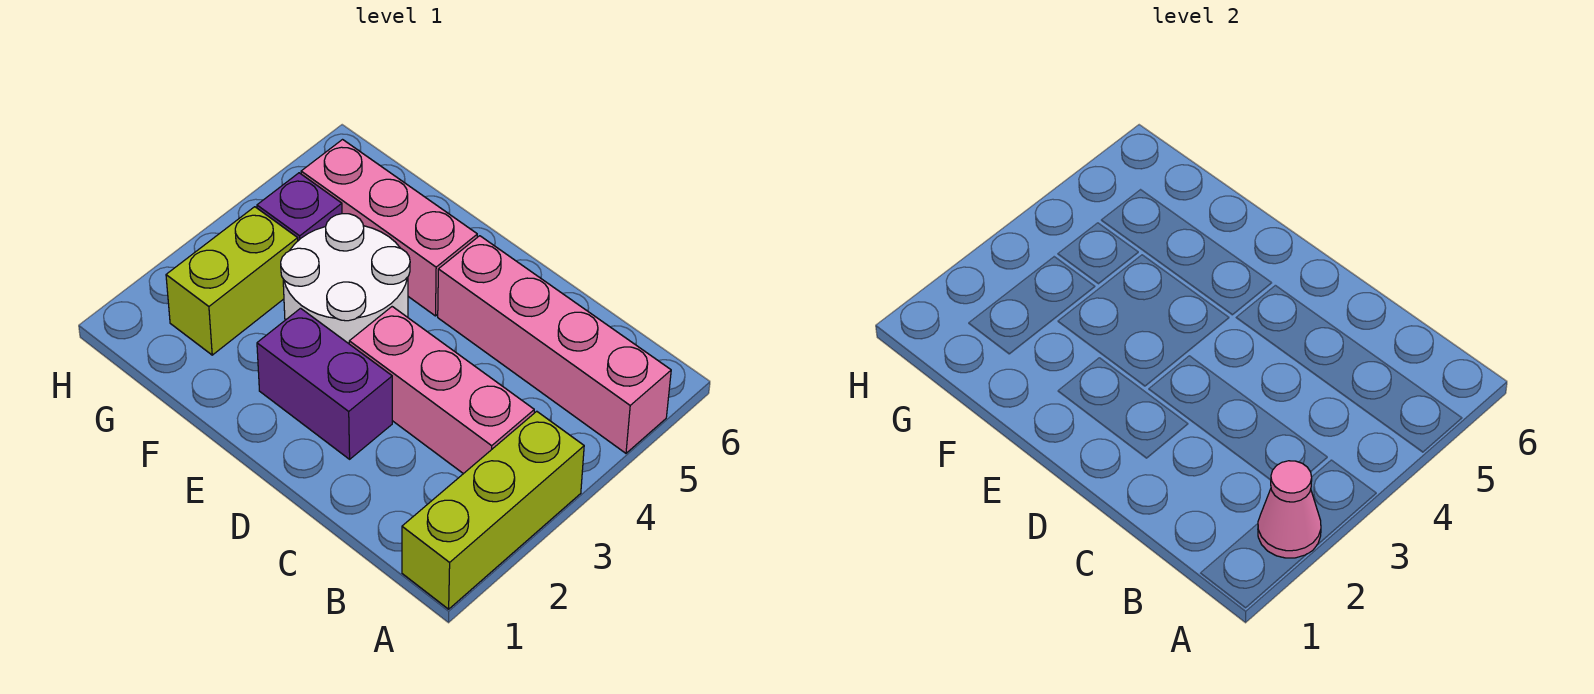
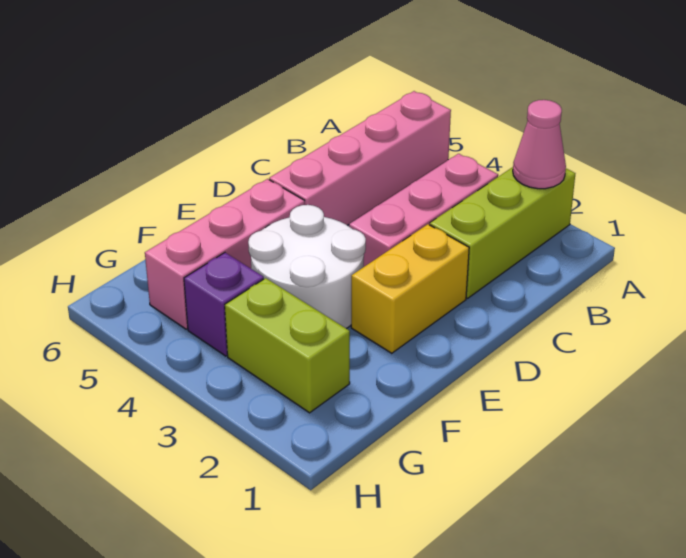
lime 1x3 brick [402,411,584,609] -> lime 1x3 brick turned to [430,167,575,298]
purple 1x2 brick [257,308,392,459] -> yellow 1x2 brick [351,224,469,353]

